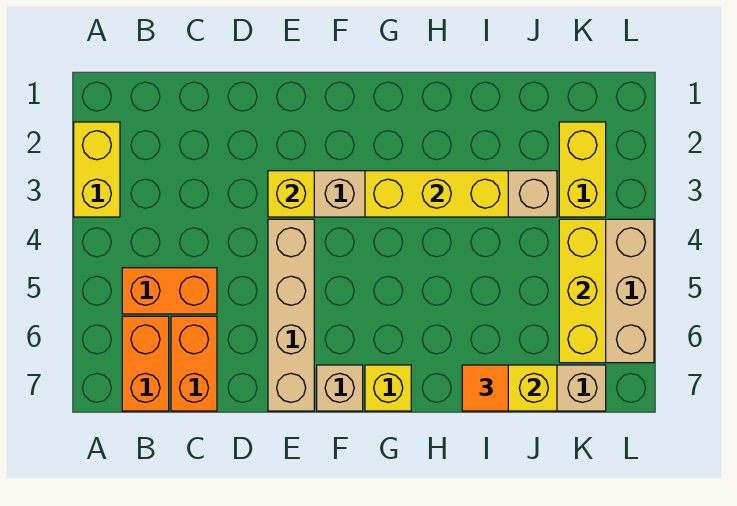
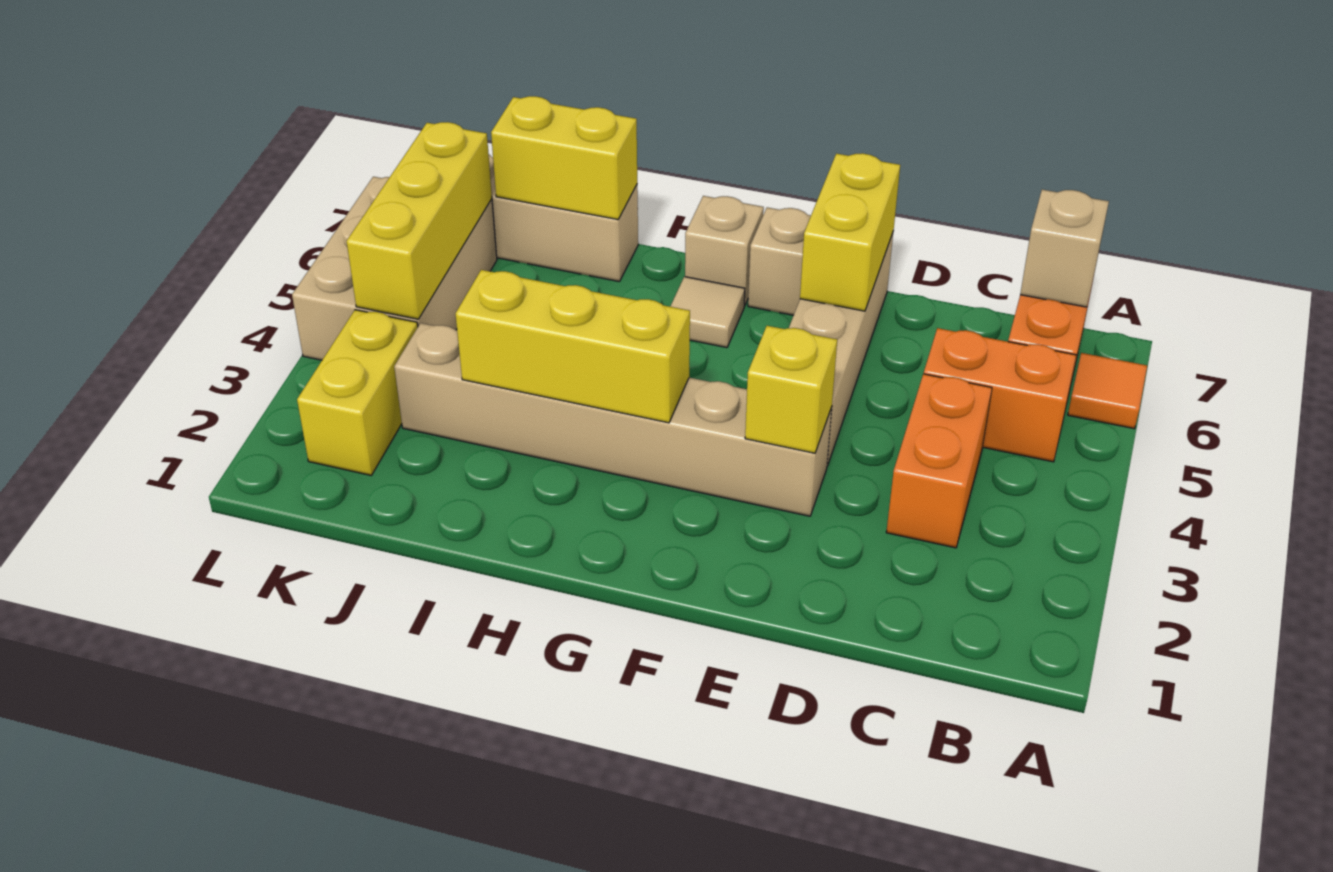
yellow 1x2 brick [74,122,120,217] -> yellow 1x2 brick moved to [800,153,900,311]
none -> tan 1x1 brick [1020,190,1109,307]
orange 1x2 brick [171,316,217,411] -> orange 1x2 brick moved to [886,374,992,548]
none -> tan 1x1 tile [670,277,745,348]
yellow 1x1 brick [365,365,411,411] -> tan 1x1 brick [685,196,764,306]
orange 1x1 tile [462,365,508,411] -> orange 1x1 tile moved to [1068,353,1147,429]

